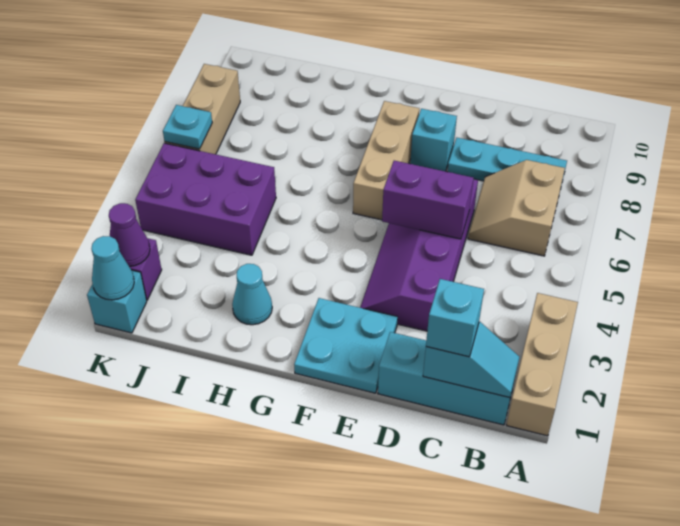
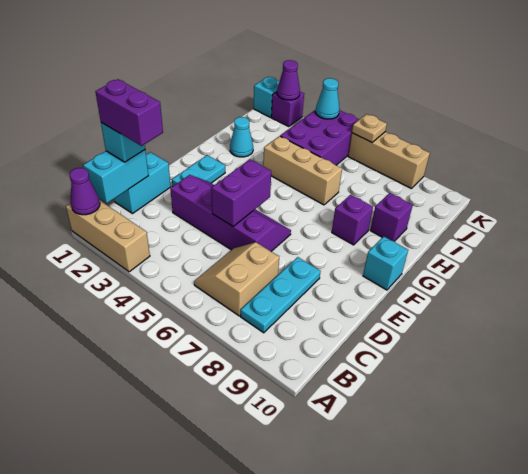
none -> purple 1x1 cone [70,168,100,215]
cyan 1x3 brick [378,332,516,425] -> cyan 1x2 brick [114,152,171,214]
cyan 1x2 slope [423,322,519,398] -> cyan 1x2 brick [83,150,149,203]
tan 2x2 slope [468,160,565,256] -> tan 2x2 slope turned to [194,242,279,316]
none -> purple 1x2 brick [95,79,163,146]
cyan 2x2 plate [294,298,398,393] -> cyan 1x2 plate [172,155,225,187]
cyan 1x1 brick [410,109,457,171] -> cyan 1x1 brick moved to [363,236,408,290]
tan 1x3 brick [353,101,419,220] -> tan 1x3 brick moved to [263,136,342,205]
none -> purple 1x1 brick [332,195,373,245]
none -> purple 1x1 brick [370,193,413,241]
cyan 1x1 cone [91,236,134,300] -> cyan 1x1 cone moved to [316,78,340,119]
cyan 1x1 plate [163,105,212,149] -> tan 1x1 plate [352,114,387,142]

